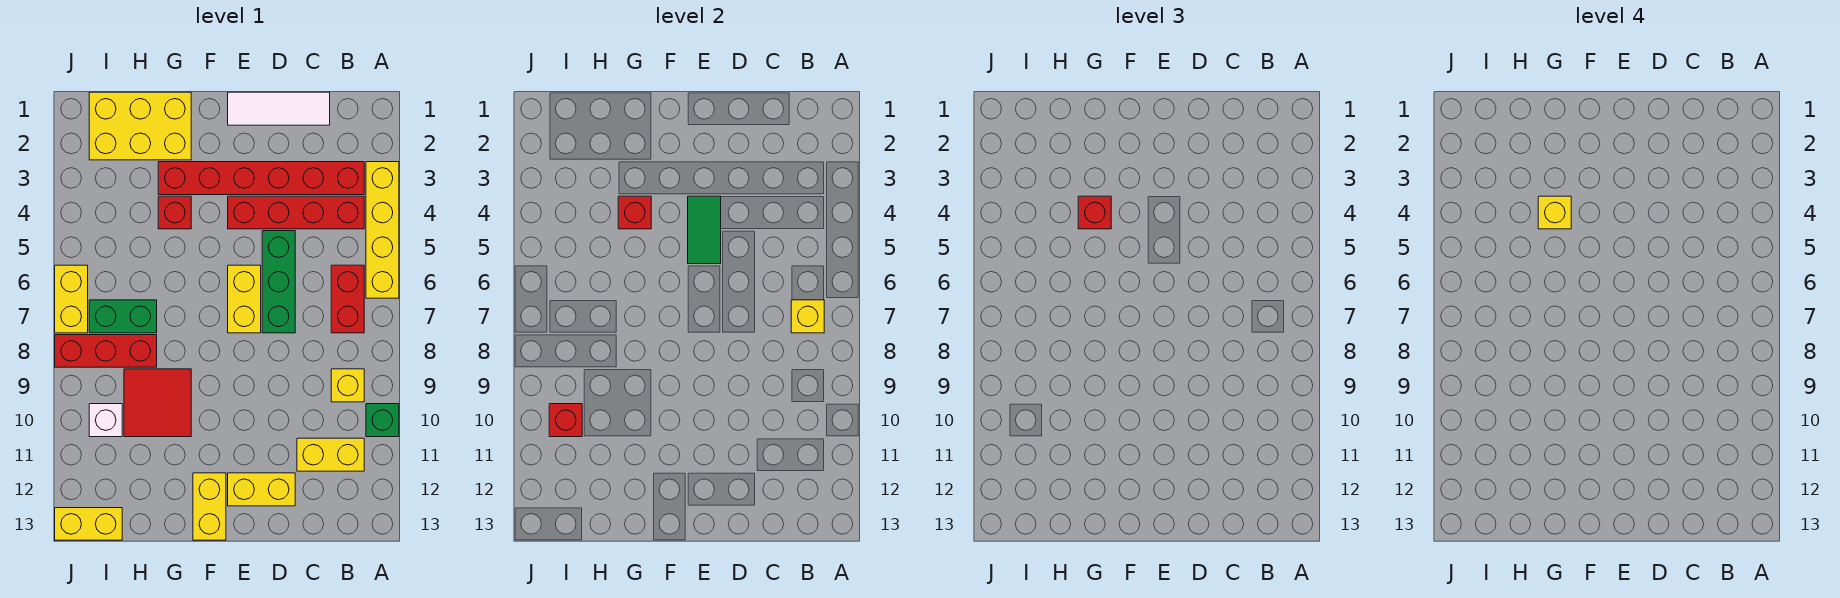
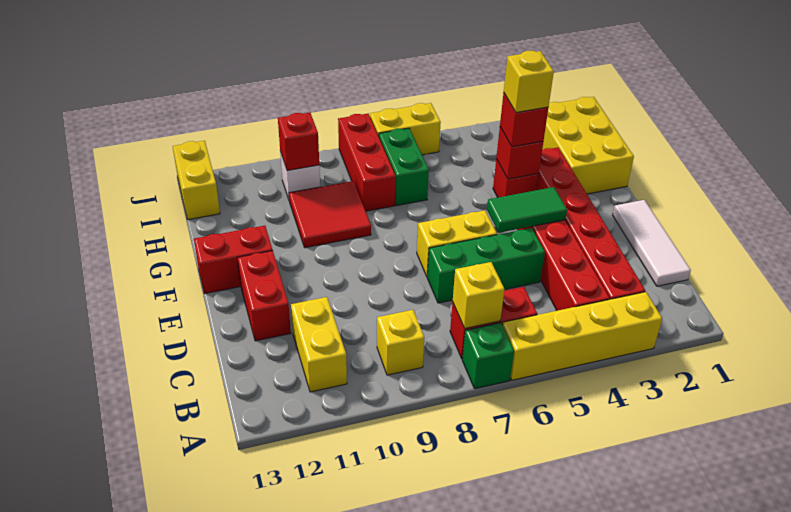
green 1x1 brick [366,404,399,437] -> green 1x1 brick moved to [462,323,514,389]
yellow 1x2 brick [228,473,295,506] -> red 1x2 brick [238,251,291,341]
yellow 1x2 brick [193,473,226,540] -> red 1x2 brick [194,226,273,294]

